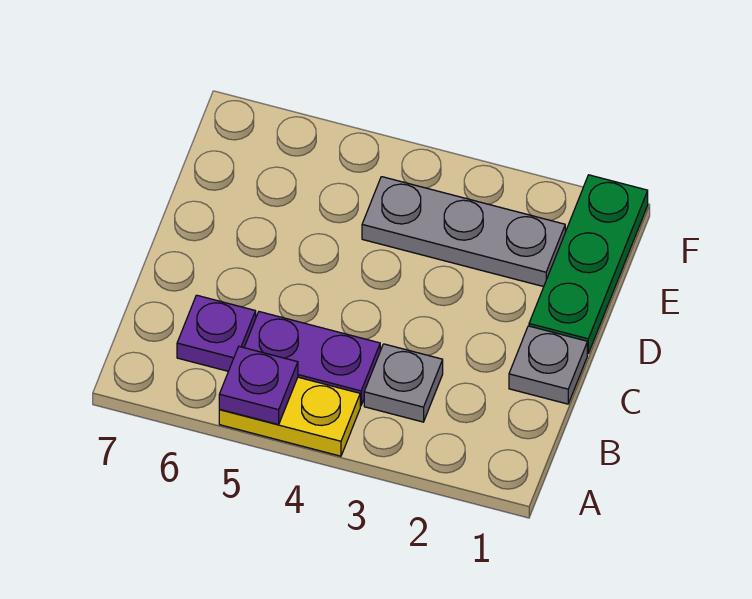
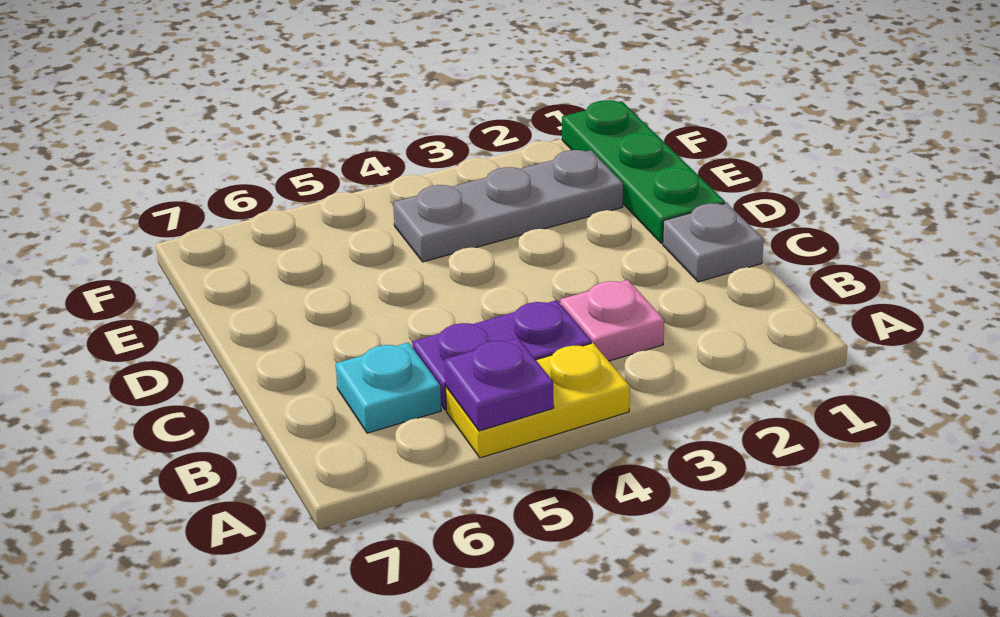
grey 1x1 plate [364,344,443,422] -> pink 1x1 plate [560,280,664,361]
purple 1x1 plate [177,295,256,371] -> cyan 1x1 plate [336,343,441,433]

